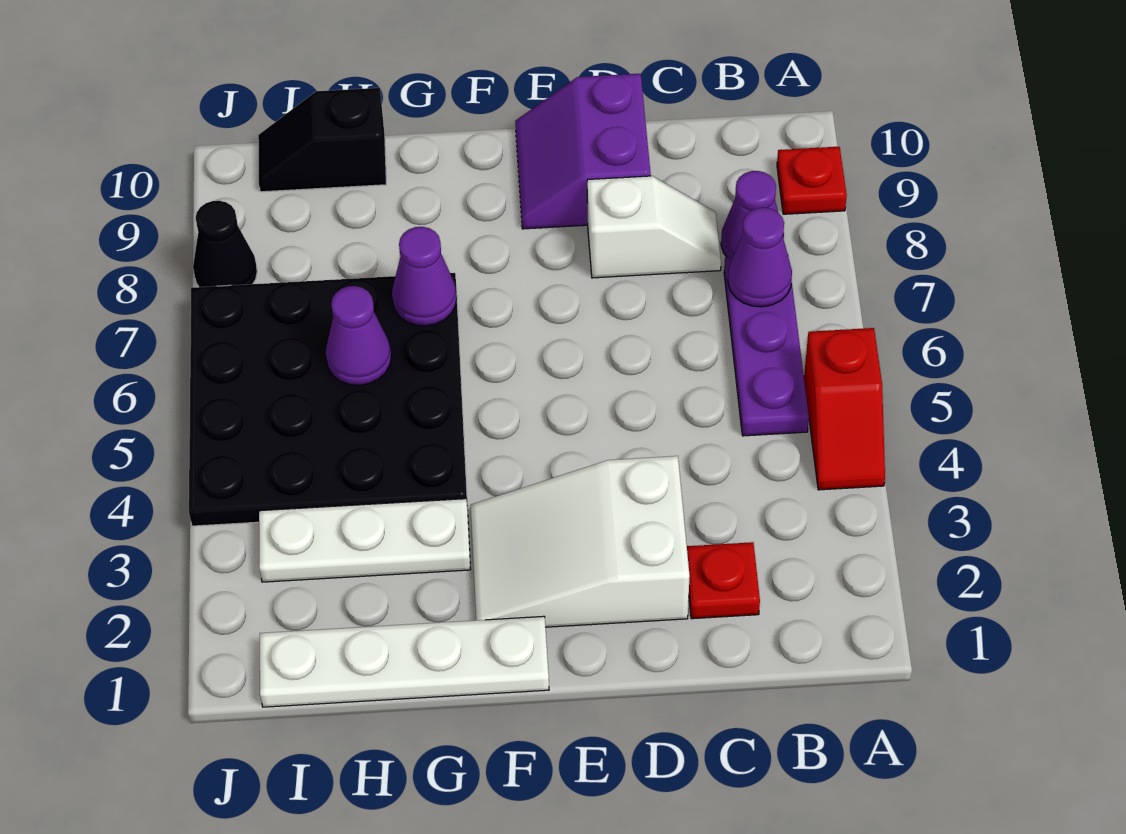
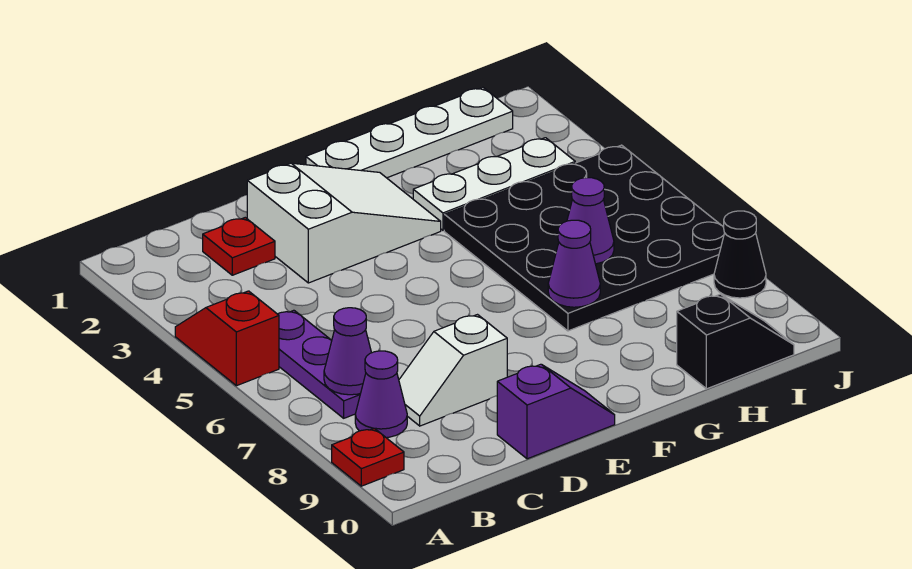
purple 2x2 slope [515,74,651,229] -> purple 1x2 slope [497,364,615,459]

